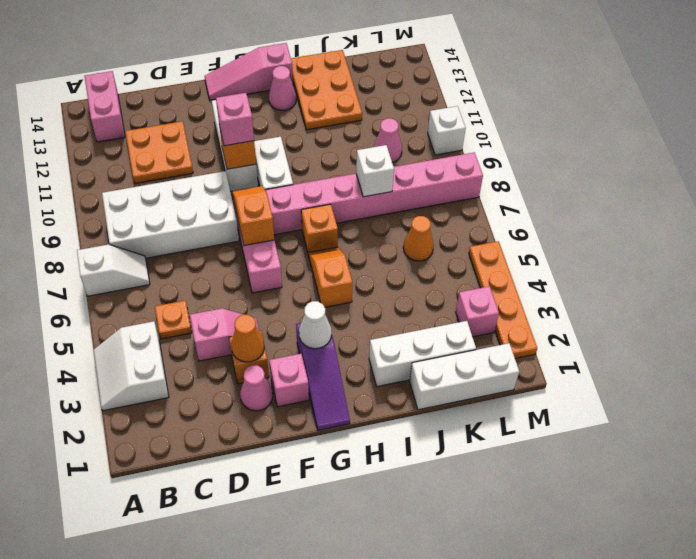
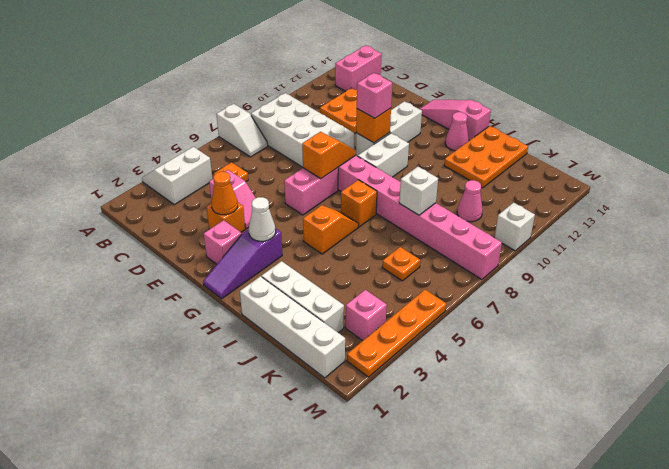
pink 1x1 cone [240,365,273,411] -> none
white 1x3 brick [410,343,519,410] -> white 1x4 brick [240,276,345,378]
orange 1x1 cone [403,216,434,261] -> orange 1x1 plate [382,247,420,281]

